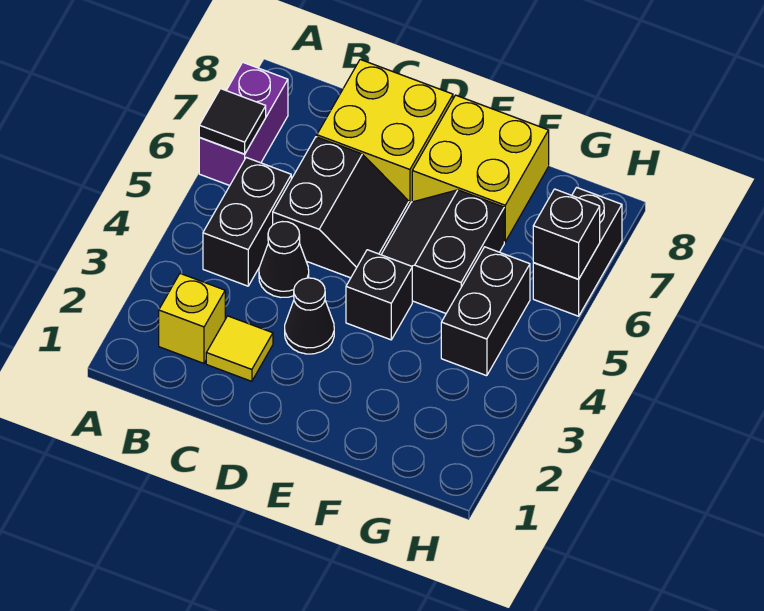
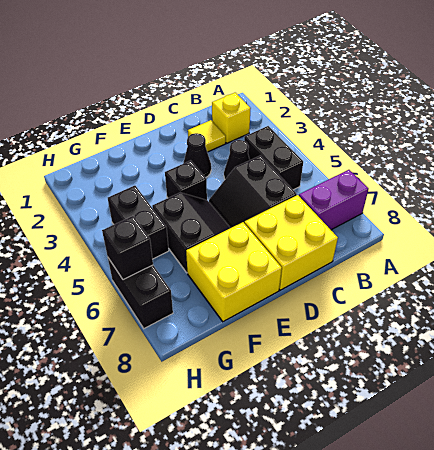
purple 1x2 brick [199,62,288,186] -> purple 1x2 brick turned to [299,170,368,230]
black 1x1 tile [199,89,266,154] -> none

